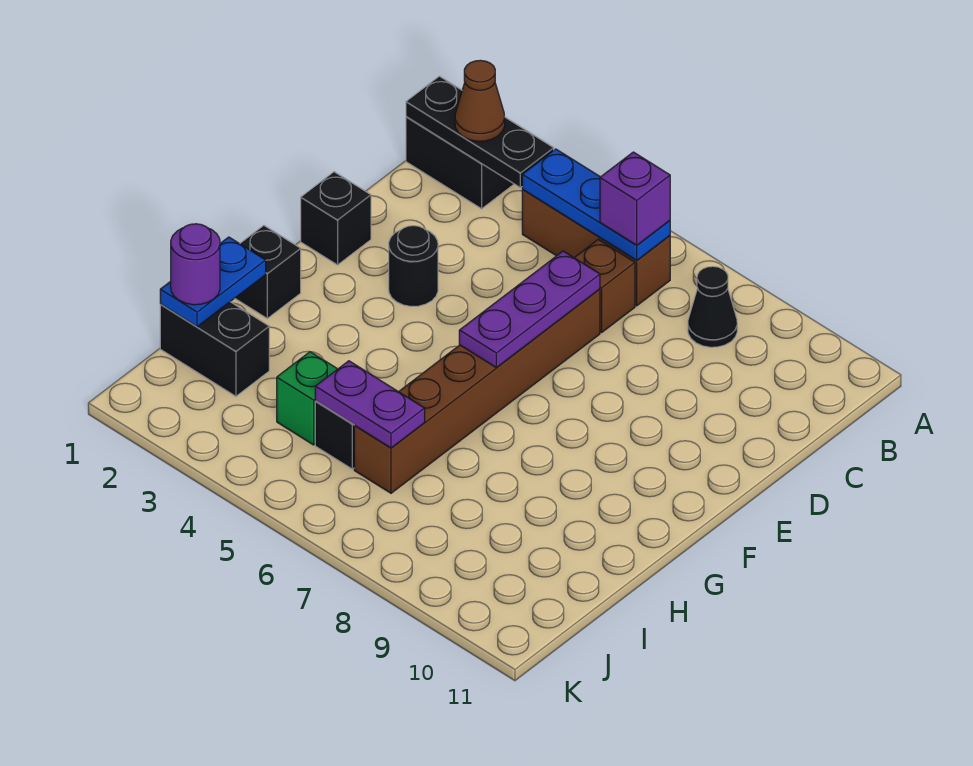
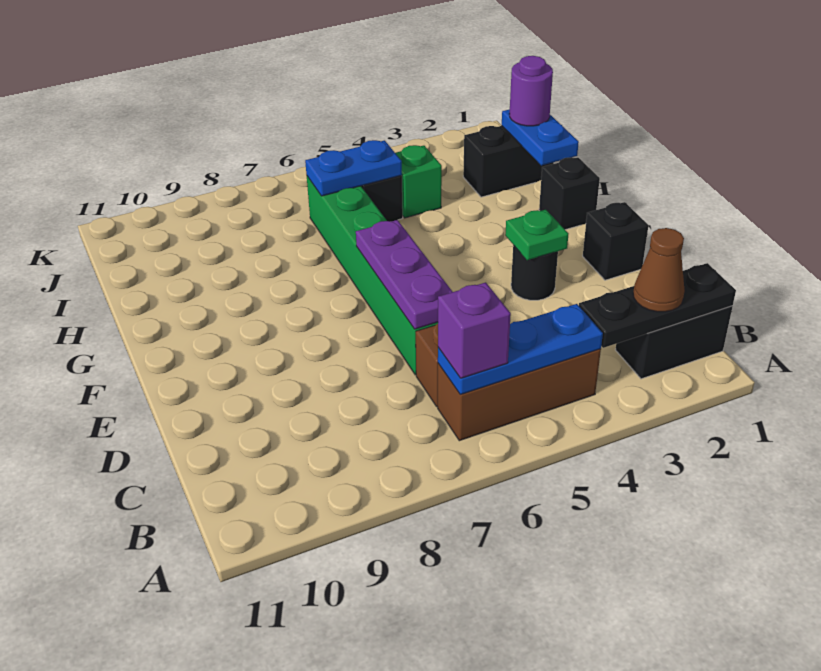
black 1x1 cone [688,266,737,347] -> none
brown 1x6 brick [354,289,600,493] -> green 1x6 brick [307,176,438,375]
none -> green 1x1 plate [505,210,568,260]
purple 1x2 plate [315,361,425,448] -> blue 1x2 plate [305,140,402,196]

